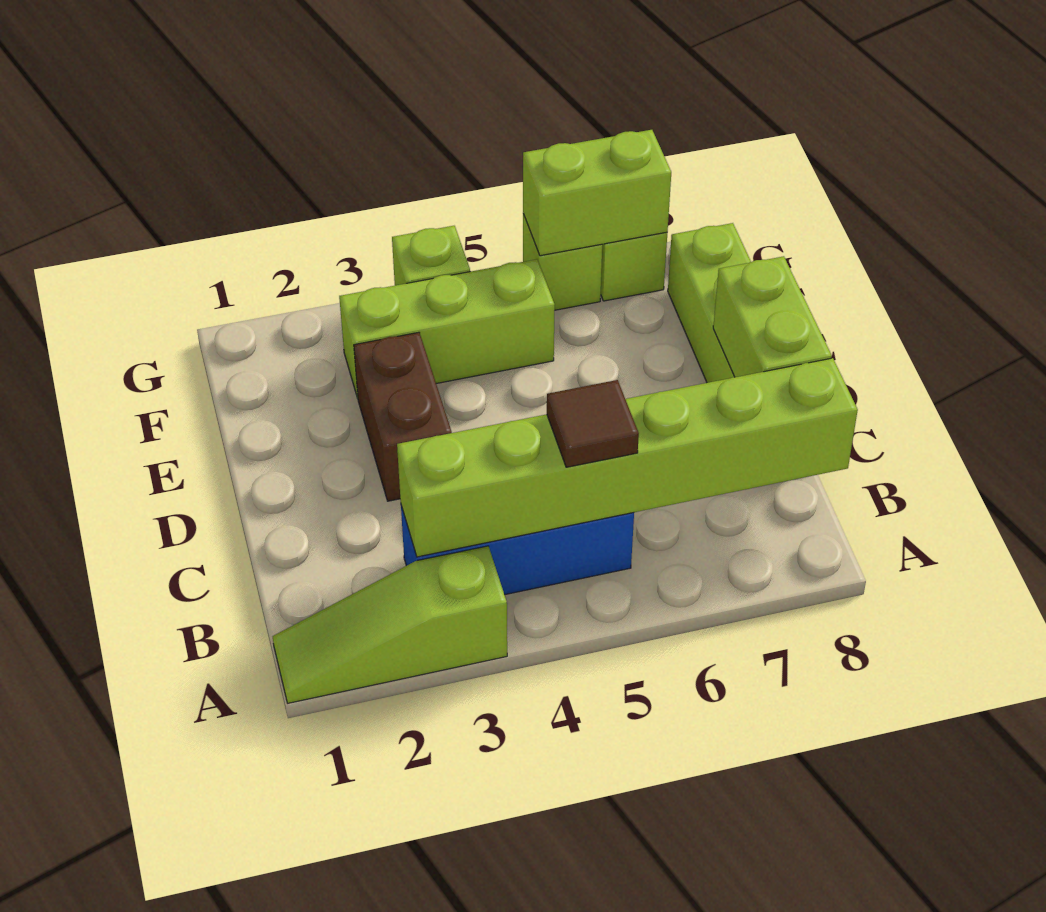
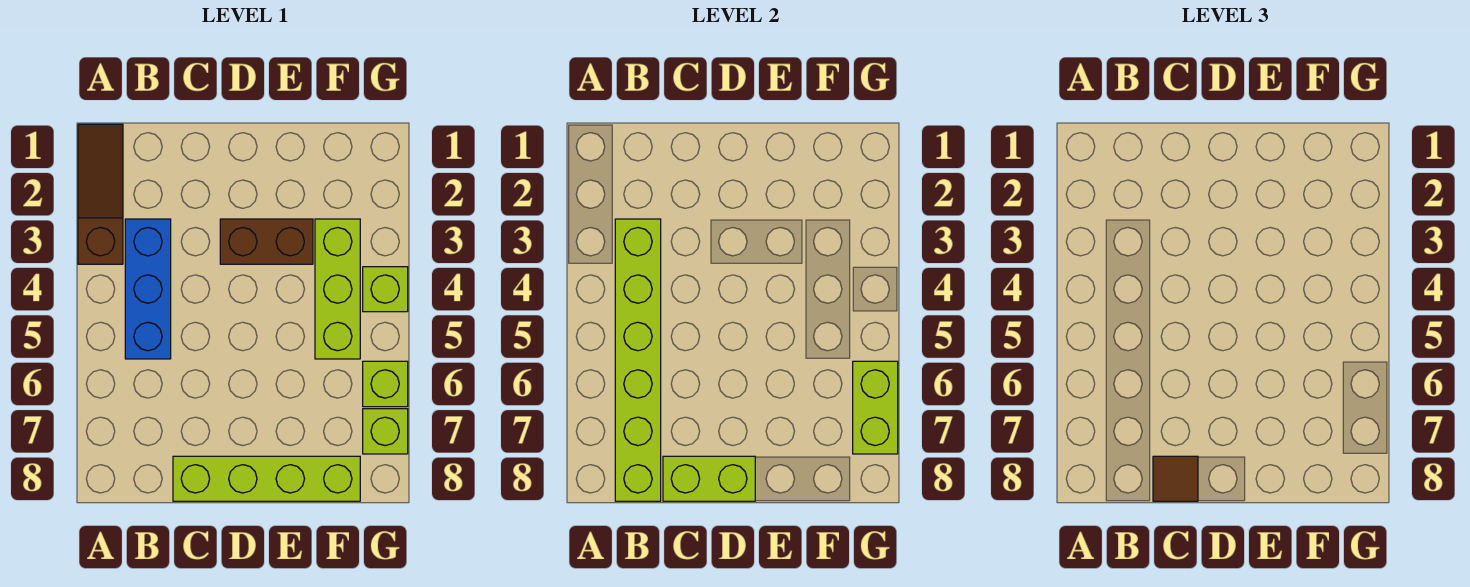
lime 1x3 slope [273,546,507,703] -> brown 1x3 slope [78,124,123,264]
brown 1x1 tile [547,380,639,467] -> brown 1x1 tile moved to [1153,456,1198,501]

